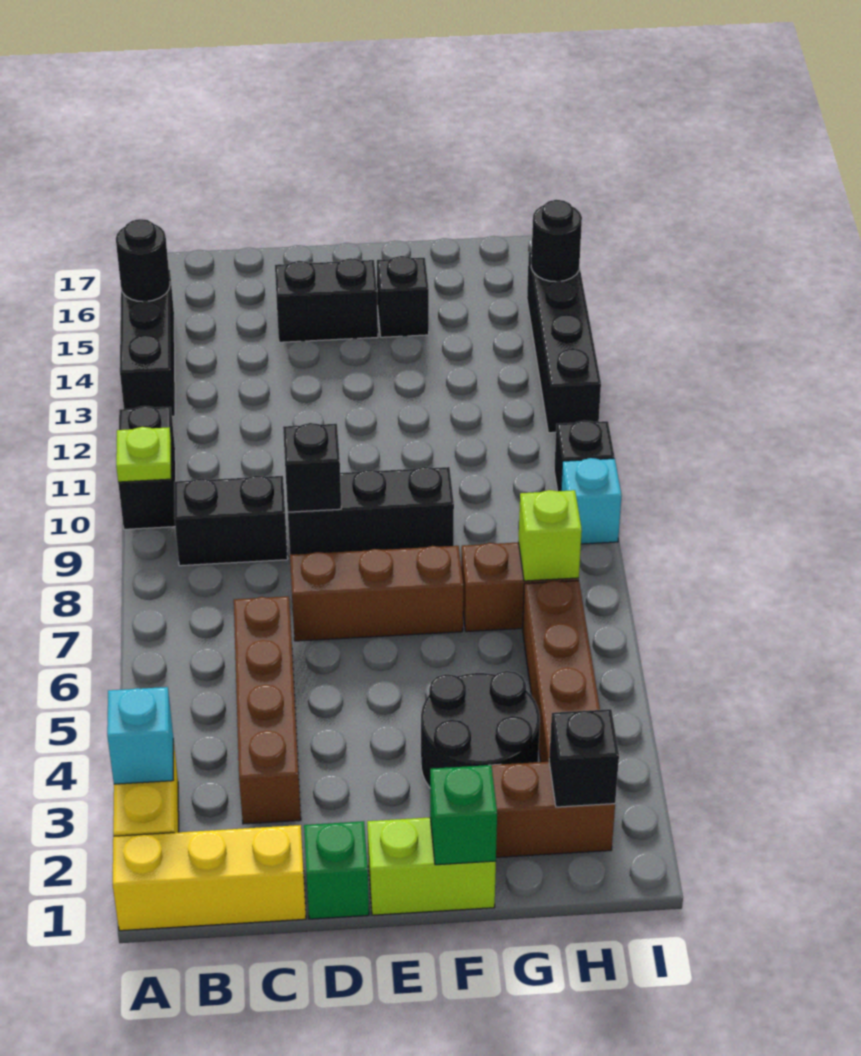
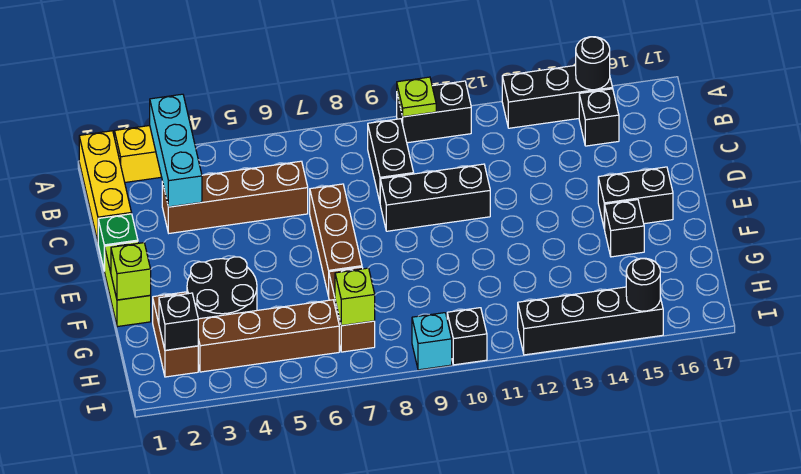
cyan 1x1 brick [107,687,173,784] -> cyan 1x3 brick [150,94,202,207]
black 1x3 brick [288,467,454,555] -> black 1x3 brick turned to [380,164,490,231]
black 1x1 brick [283,423,341,512] -> black 1x1 brick moved to [579,89,619,146]
black 1x2 brick [275,258,378,342] -> black 1x2 brick turned to [598,167,673,229]
green 1x1 brick [430,765,497,865] -> lime 1x1 brick [111,243,151,300]

